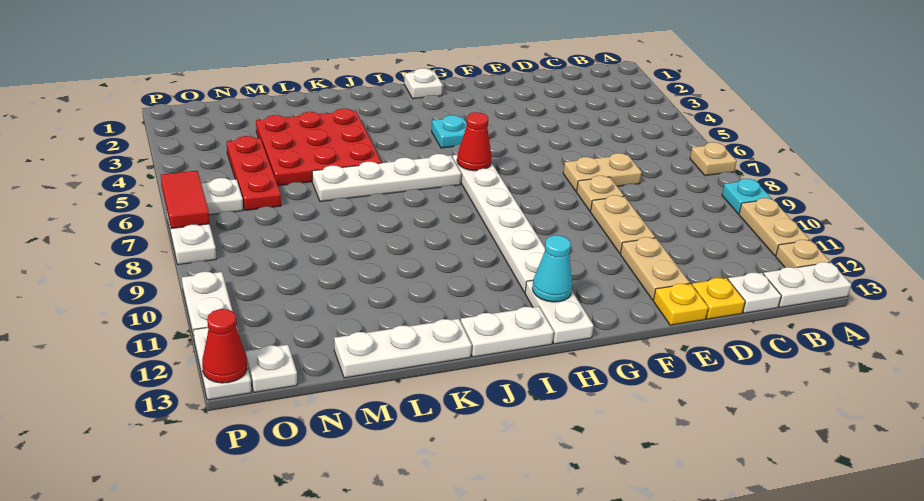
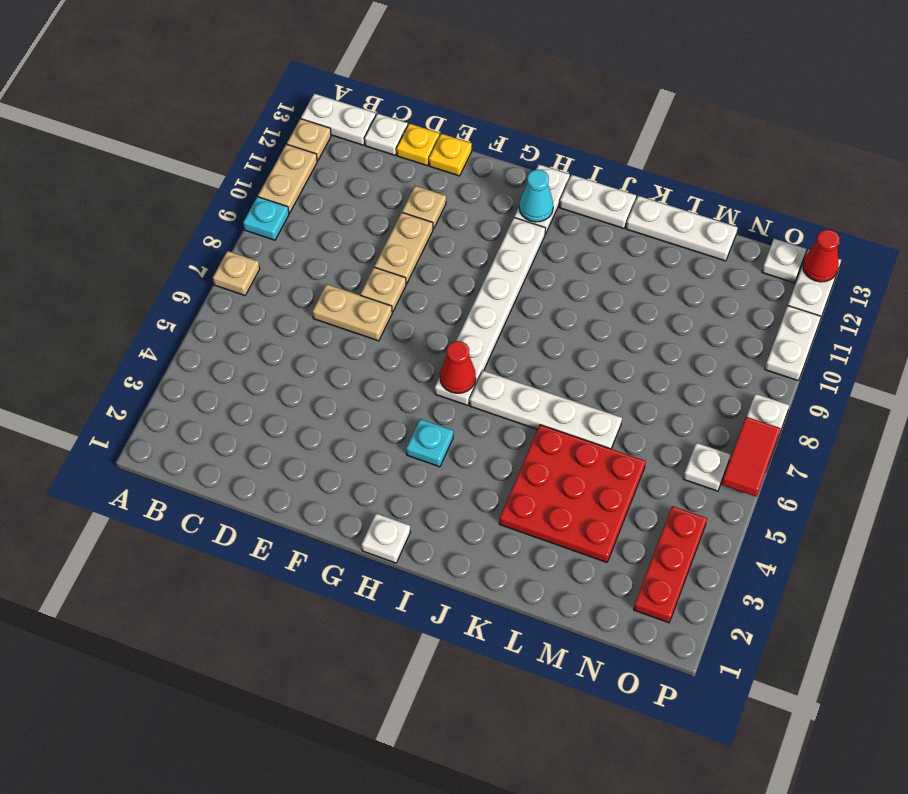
tan 1x2 plate [620,237,690,300] -> tan 1x1 plate [402,186,446,229]
red 1x3 plate [227,136,281,210] -> red 1x3 plate moved to [634,506,707,623]

